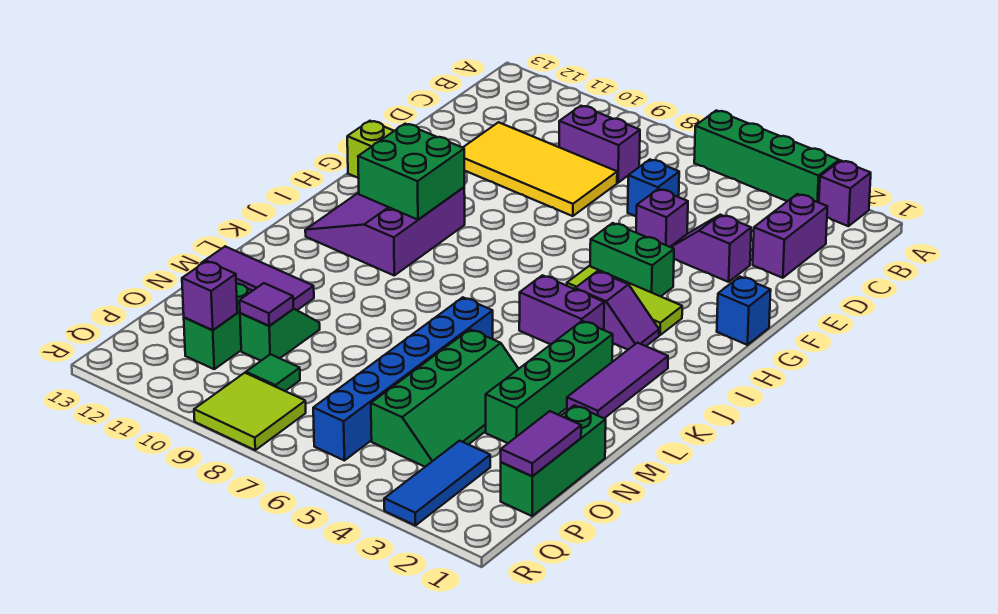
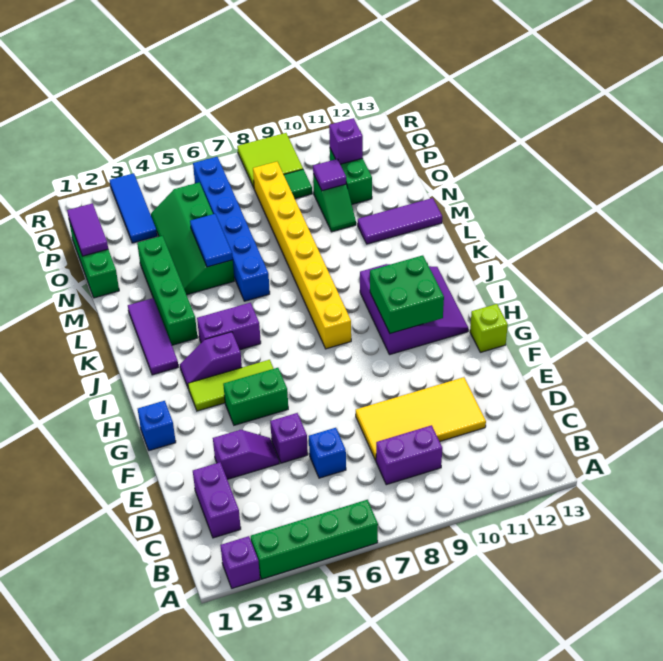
none -> yellow 1x8 brick [253,162,351,349]
none -> blue 1x2 tile [190,214,233,267]

